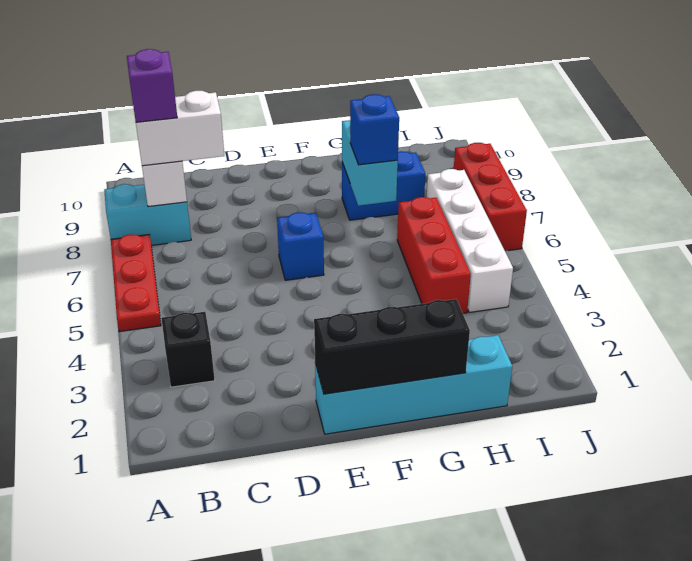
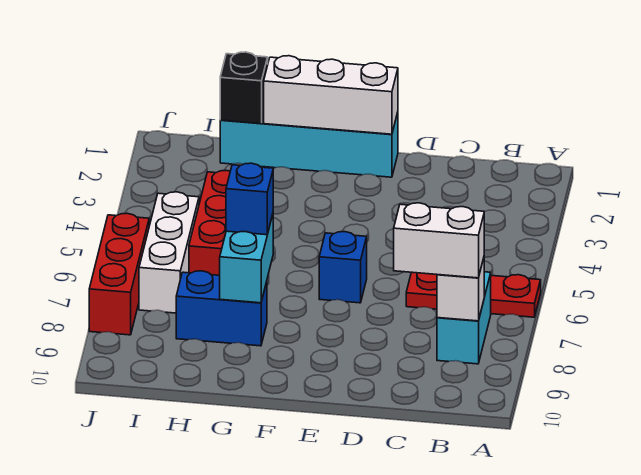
red 1x3 plate [111,234,161,332] -> red 1x3 plate turned to [406,272,541,317]
cyan 1x2 brick [104,184,191,245] -> cyan 1x2 brick turned to [437,272,491,364]
black 1x1 brick [161,312,215,387] -> black 1x1 brick moved to [220,52,268,123]
purple 1x1 brick [127,49,177,122] -> none
black 1x3 brick [314,299,470,394] -> white 1x3 brick [264,56,398,134]
white 1x4 brick [427,169,513,312] -> white 1x3 brick [139,192,199,313]

